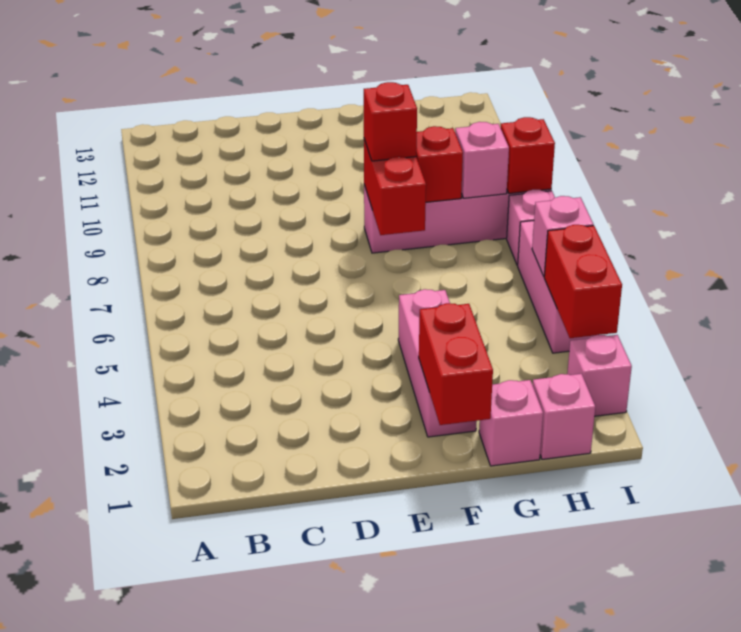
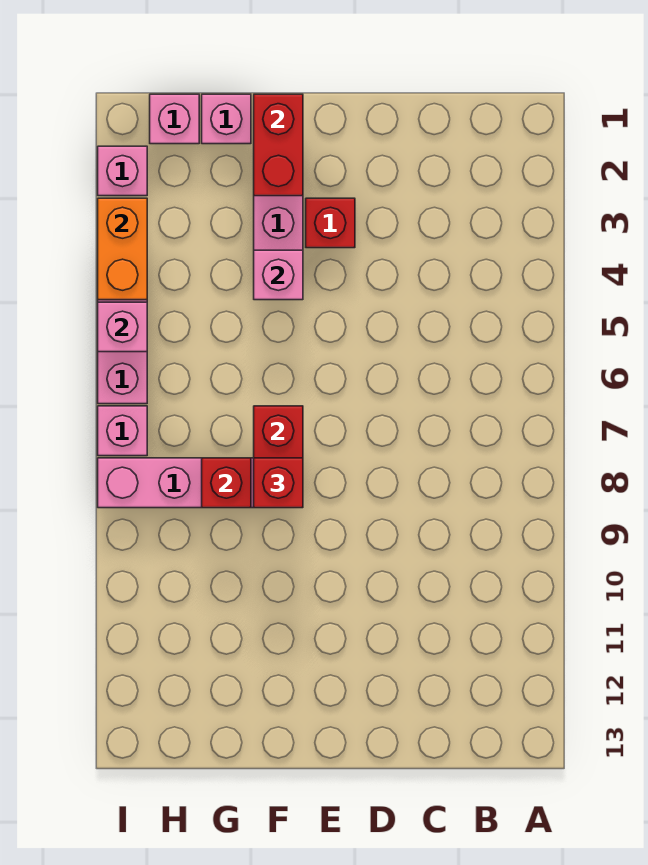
pink 1x1 brick [455,122,509,198] -> pink 1x1 brick moved to [254,250,303,300]
red 1x2 brick [544,225,622,338] -> orange 1x2 brick [98,198,147,300]
red 1x1 brick [501,117,555,194] -> red 1x1 brick moved to [306,198,355,248]

